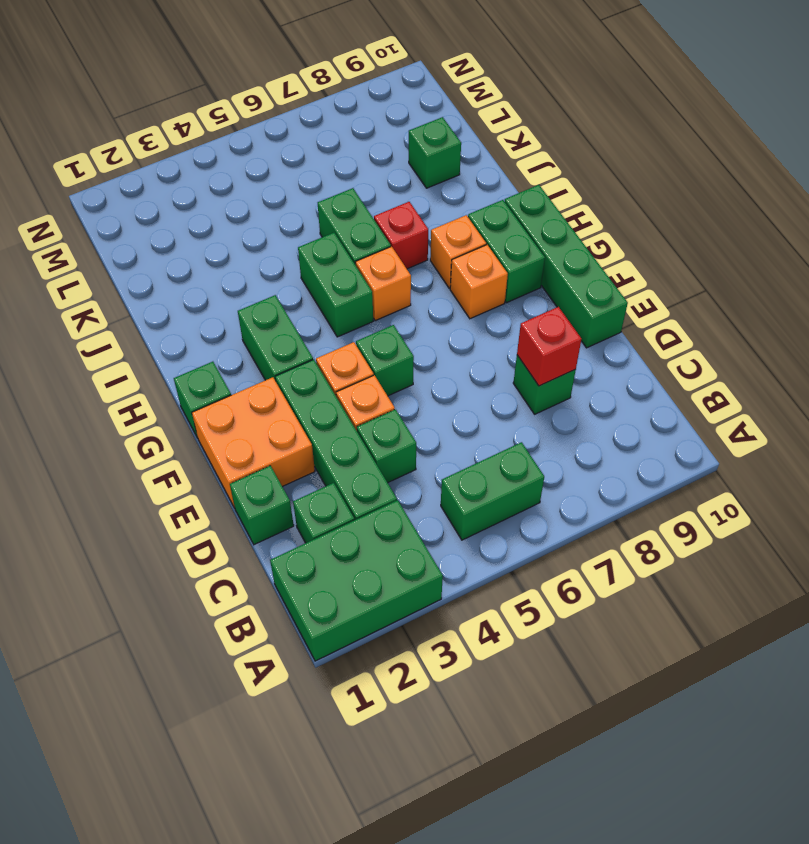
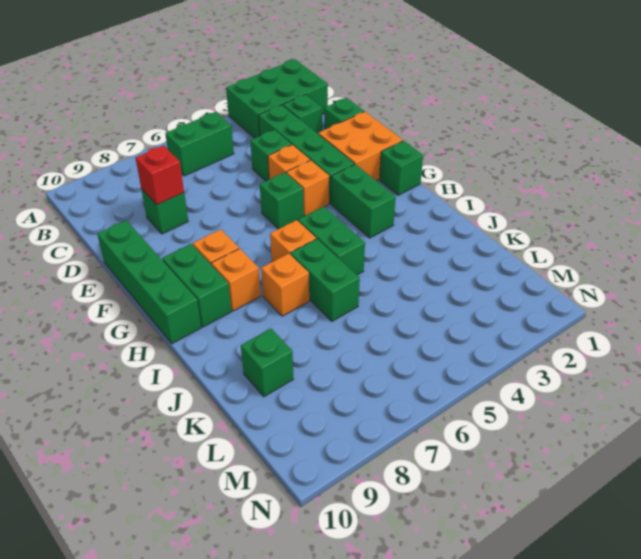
red 1x1 brick [374,202,428,269] -> orange 1x1 brick [261,253,309,316]

